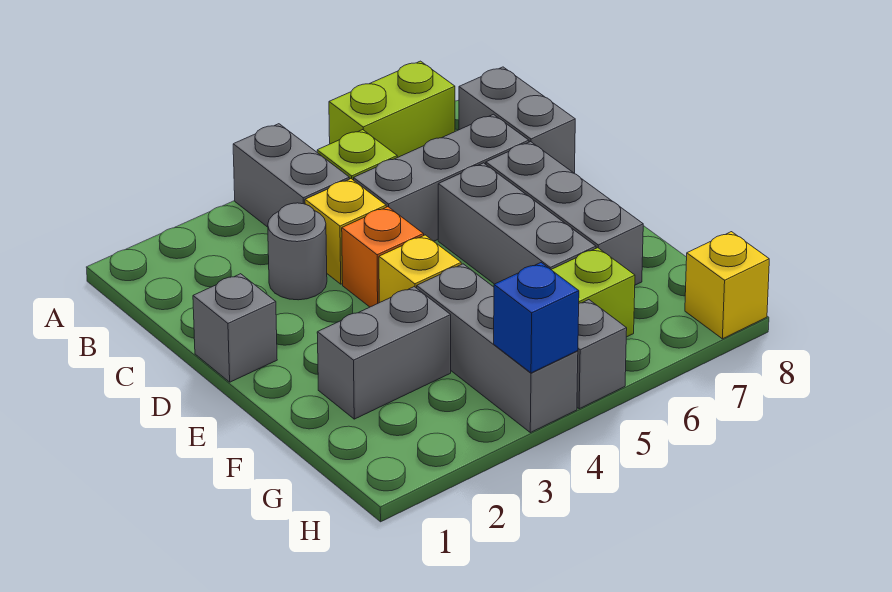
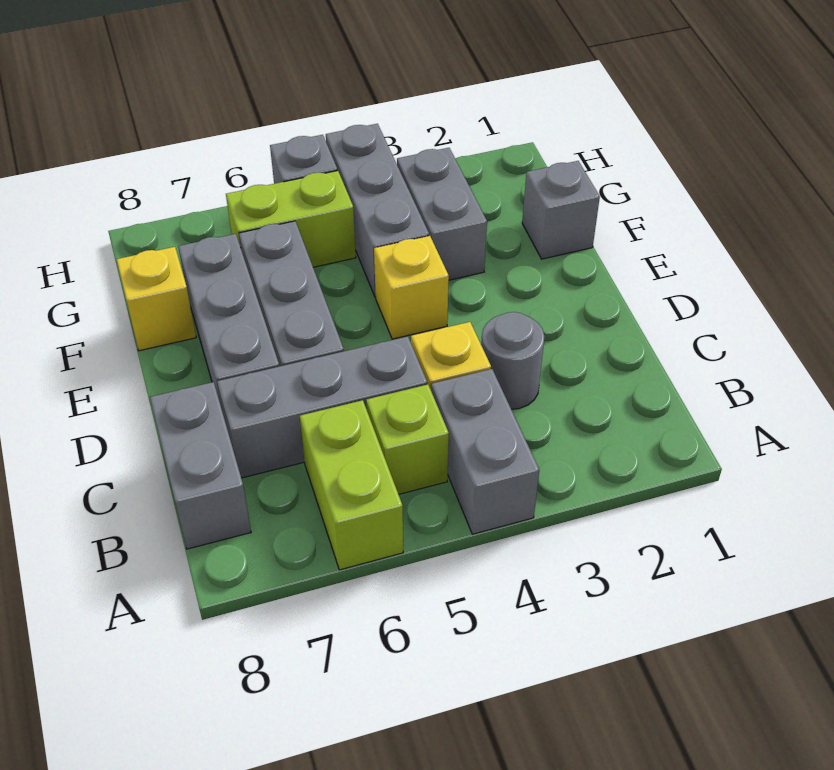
lime 1x2 brick [329,61,455,157] -> lime 1x2 brick turned to [300,400,403,570]
grey 1x1 brick [193,274,277,382] -> grey 1x1 brick moved to [522,161,600,259]
orange 1x1 brick [342,207,424,307] -> none
grey 1x2 brick [317,287,451,419] -> grey 1x2 brick turned to [397,148,487,280]
blue 1x1 brick [494,263,579,373] -> none
yellow 1x1 brick [685,232,769,339] -> yellow 1x1 brick moved to [116,247,196,351]

